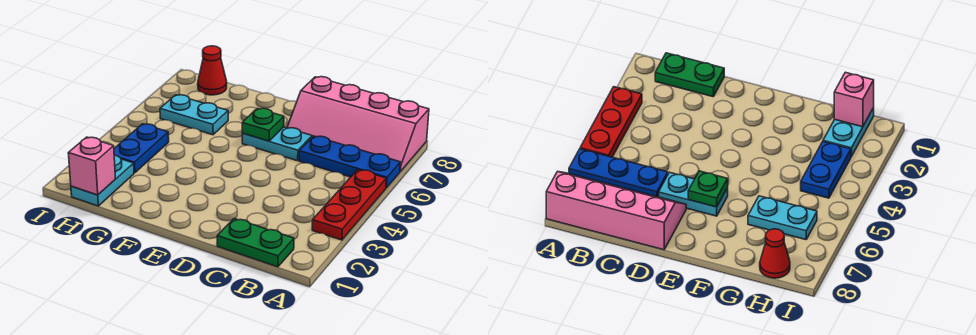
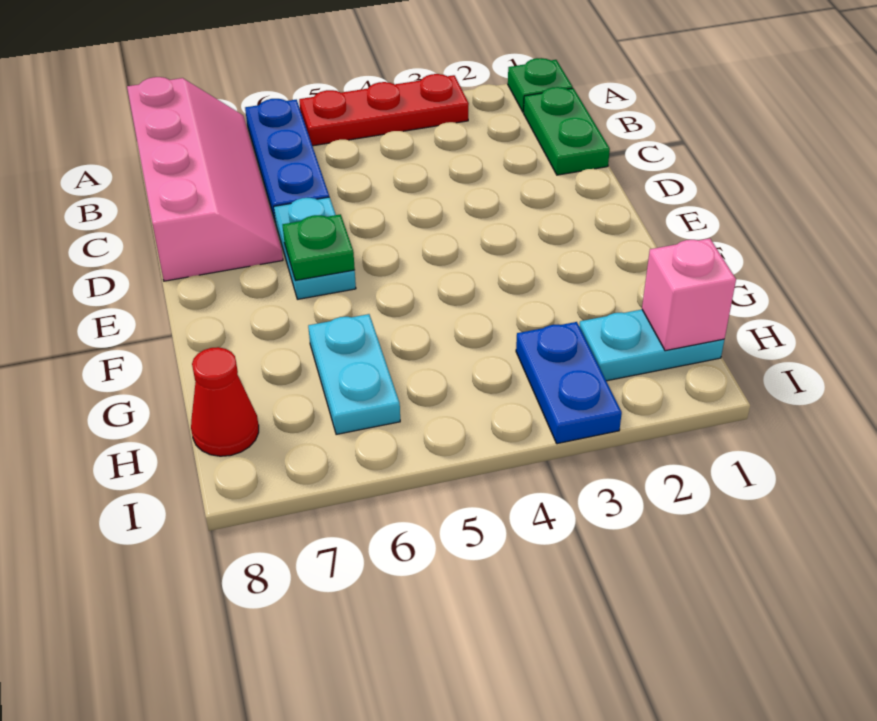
none -> green 1x1 plate [508,58,573,112]
blue 1x2 plate [114,124,169,173] -> blue 1x2 plate turned to [516,322,622,444]

